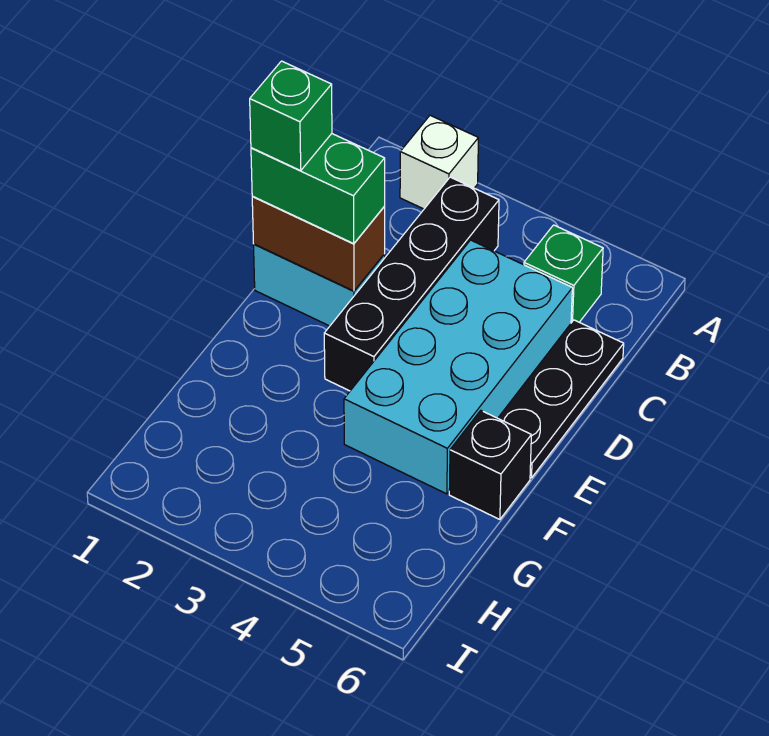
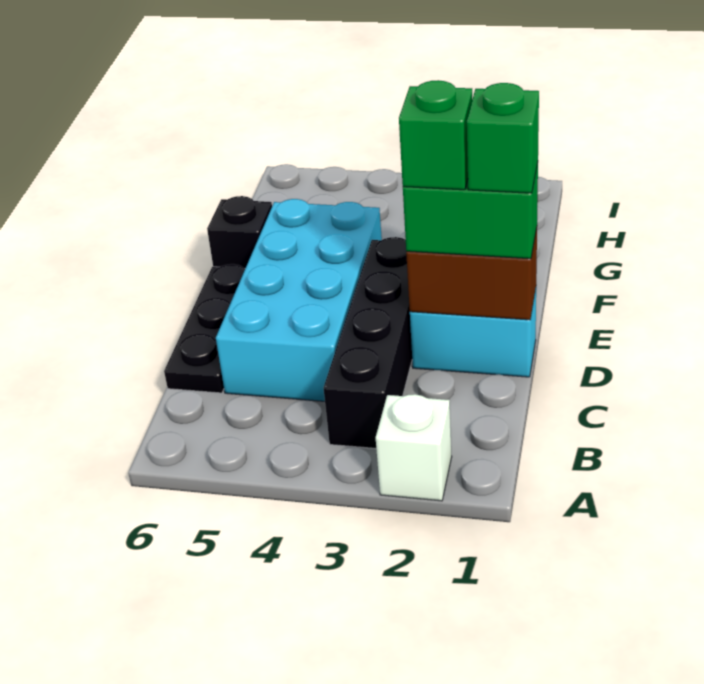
green 1x1 brick [524,225,603,323] -> green 1x1 brick moved to [399,80,472,190]

